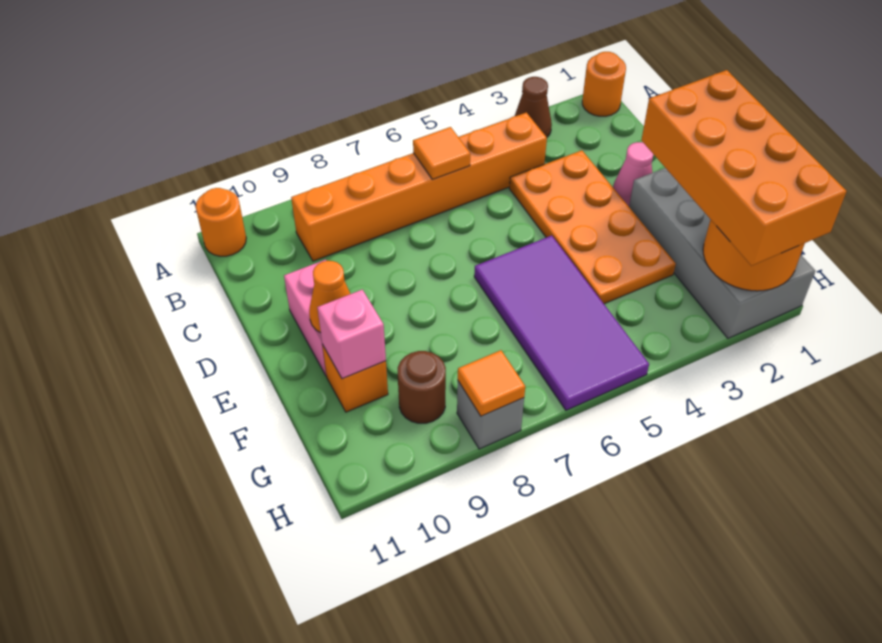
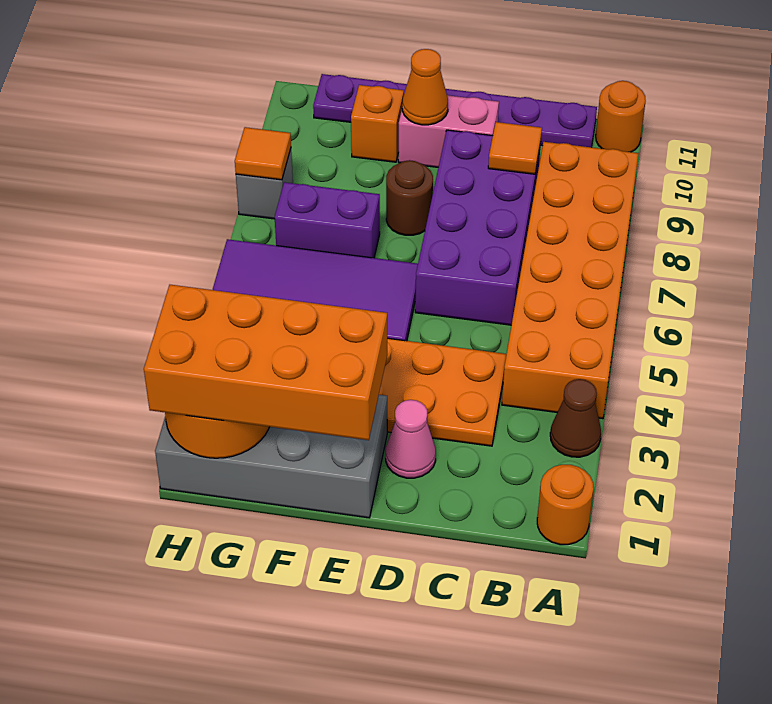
orange 1x6 brick [291,112,547,261] -> orange 2x6 brick [502,142,639,419]
orange 1x1 tile [413,127,470,179] -> orange 1x1 tile moved to [488,122,542,174]
none -> purple 1x6 plate [313,74,597,147]
none -> purple 2x4 brick [415,130,541,325]
none -> purple 1x2 brick [275,182,380,258]
pink 1x1 brick [317,290,386,379] -> none
brown 1x1 round brick [398,351,446,423] -> brown 1x1 round brick moved to [386,160,433,235]

